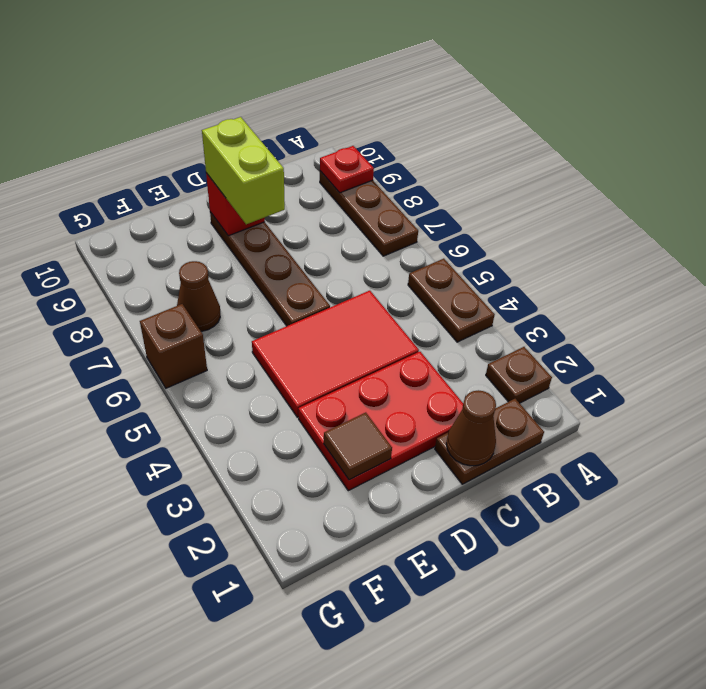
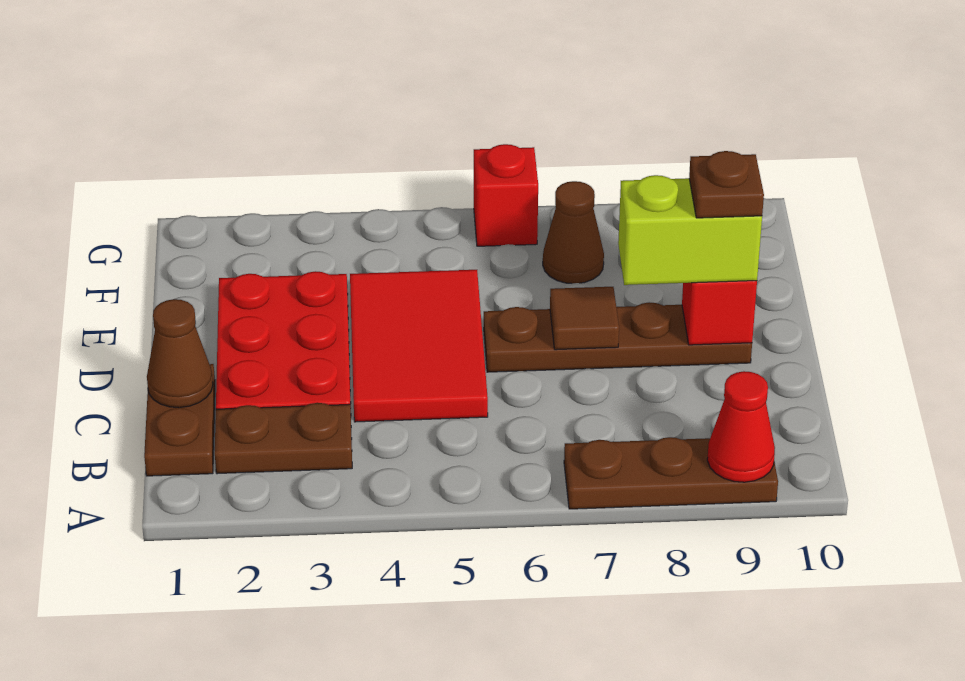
brown 1x1 plate [486,347,552,403] -> brown 1x1 plate moved to [689,151,764,218]
brown 1x2 plate [408,259,495,342] -> brown 1x2 plate moved to [215,403,352,474]
red 1x1 plate [320,146,374,193] -> red 1x1 cone [707,371,775,482]
brown 1x1 tile [324,413,392,480] -> brown 1x1 tile moved to [550,287,619,350]
brown 1x1 brick [140,304,207,388] -> red 1x1 brick [474,144,538,246]

